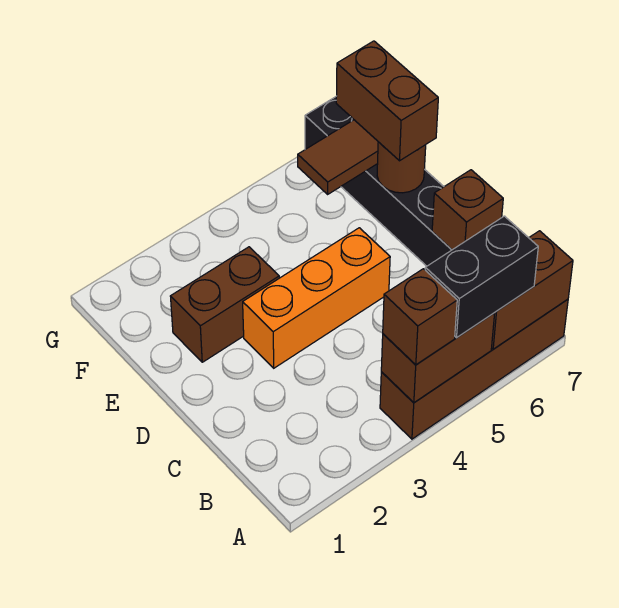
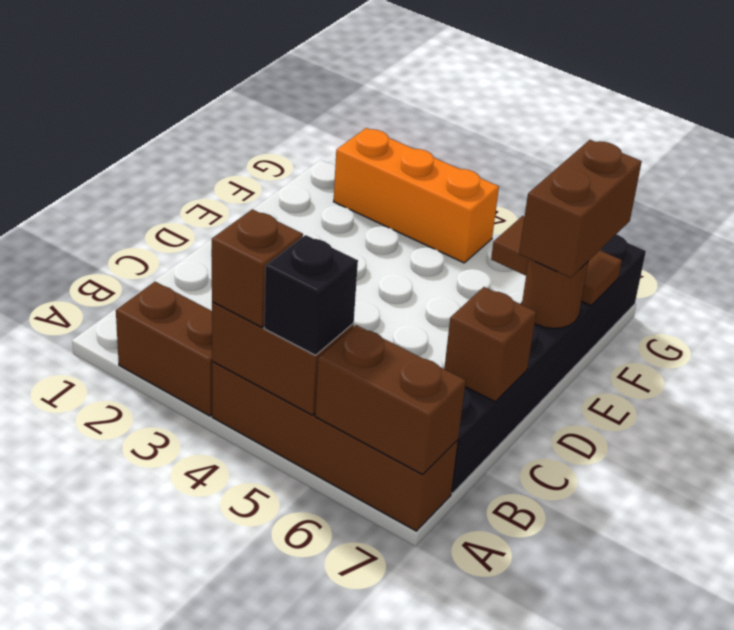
black 1x2 brick [425,216,538,338] -> black 1x1 brick [264,235,358,355]
orange 1x3 brick [243,228,390,368] -> orange 1x3 brick moved to [334,128,499,263]
brown 1x2 brick [170,247,279,362] -> brown 1x2 brick moved to [116,282,212,416]

